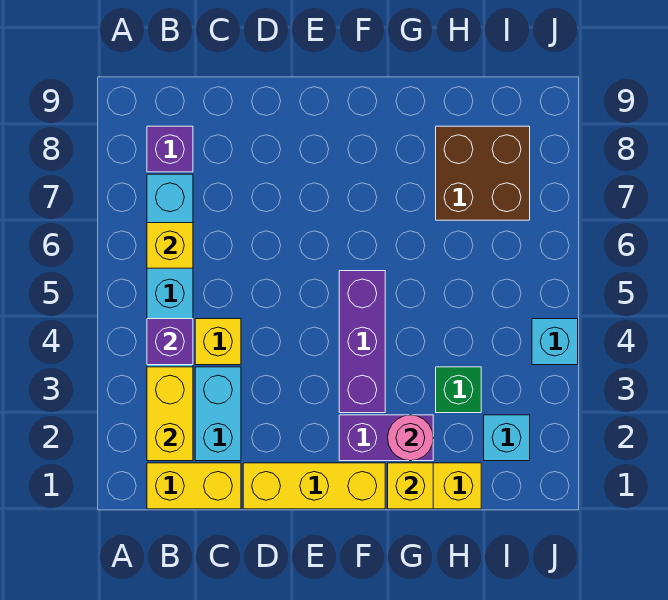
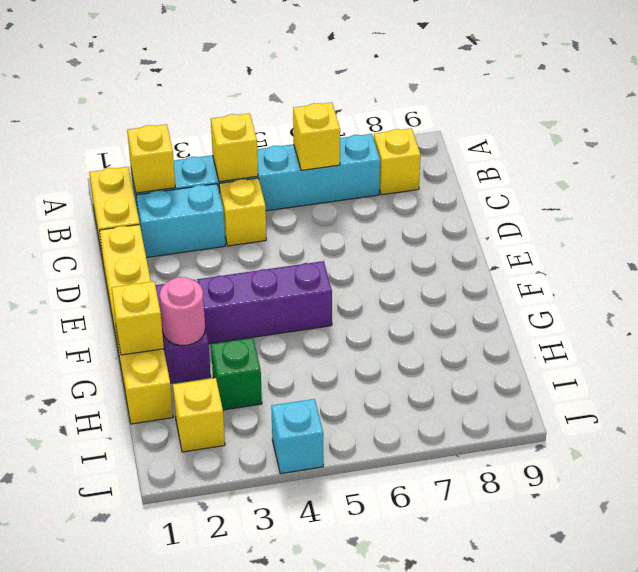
yellow 1x2 brick [147,367,193,461] -> yellow 1x1 brick [127,124,175,193]
purple 1x1 brick [147,319,193,365] -> yellow 1x1 brick [211,113,258,182]
purple 1x1 brick [147,126,193,172] -> yellow 1x1 brick [374,128,421,195]
brown 2x2 brick [436,126,530,220] -> none
cyan 1x1 brick [484,415,530,461] -> yellow 1x1 brick [173,378,225,452]

